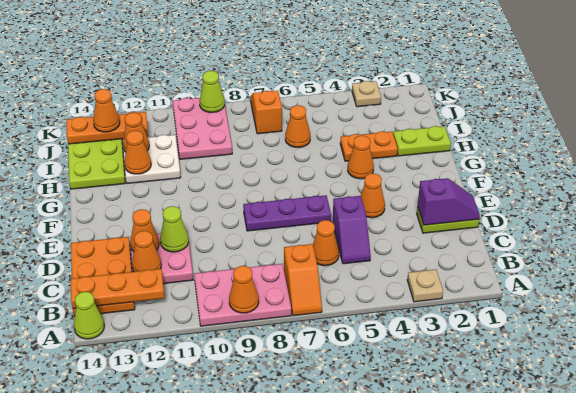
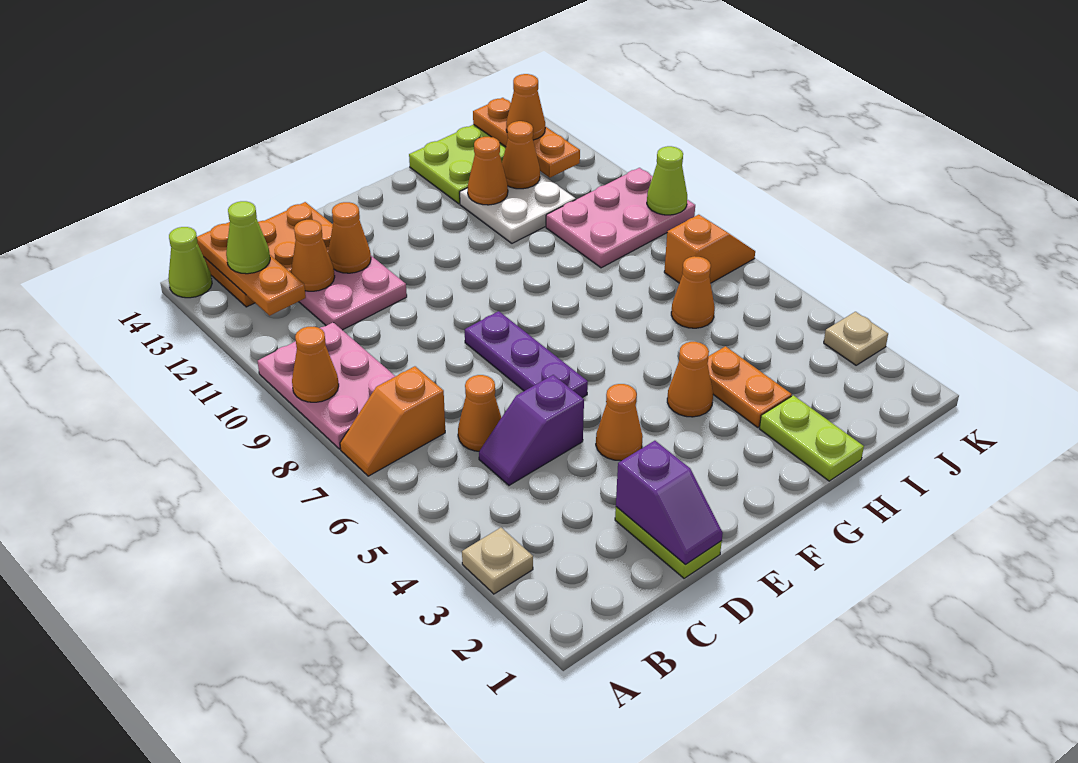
lime 1x1 cone [160,206,189,252] -> lime 1x1 cone moved to [226,201,270,274]

